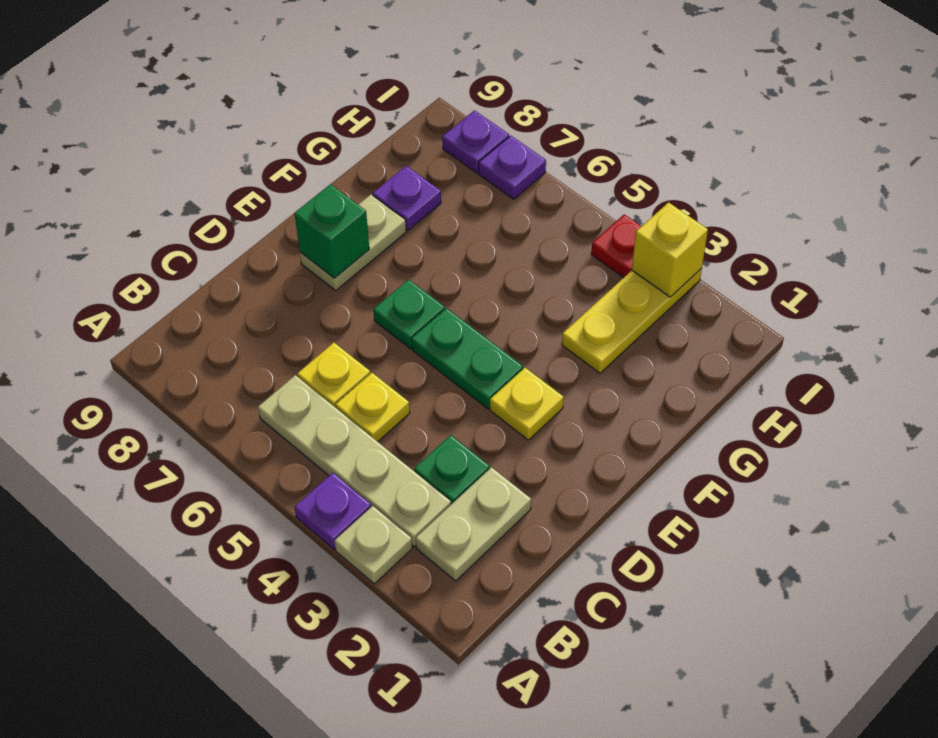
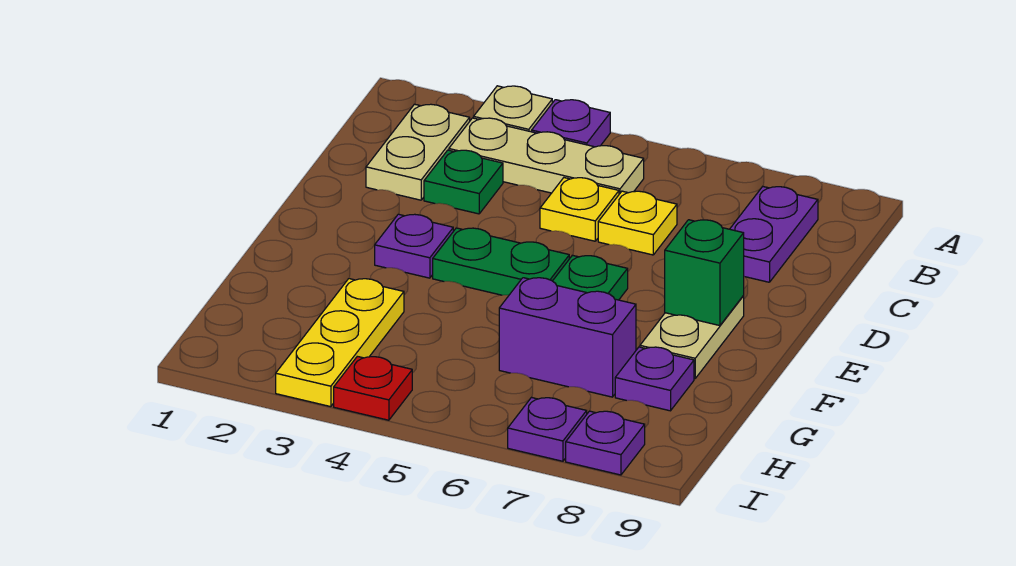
tan 1x4 plate [258,375,451,546] -> tan 1x3 plate [449,118,644,194]
none -> purple 1x2 plate [730,186,818,282]
yellow 1x1 plate [490,368,564,440] -> purple 1x1 plate [375,214,453,278]
none -> purple 1x2 brick [499,278,636,397]
yellow 1x1 brick [632,203,708,297] -> none

